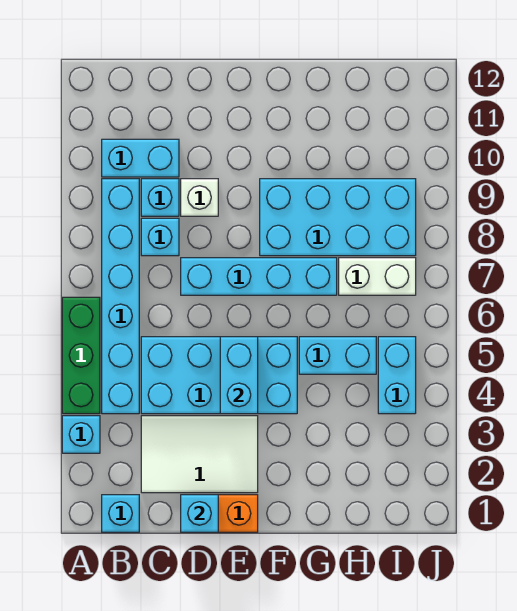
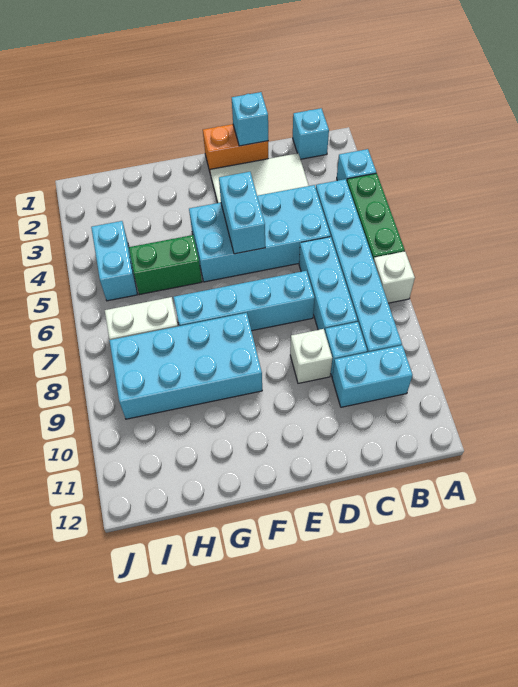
none -> white 1x1 brick [374,251,415,303]
cyan 1x1 brick [141,218,179,256] -> cyan 1x3 brick [299,237,358,331]
cyan 1x2 brick [299,337,376,374] -> green 1x2 brick [129,235,202,295]

